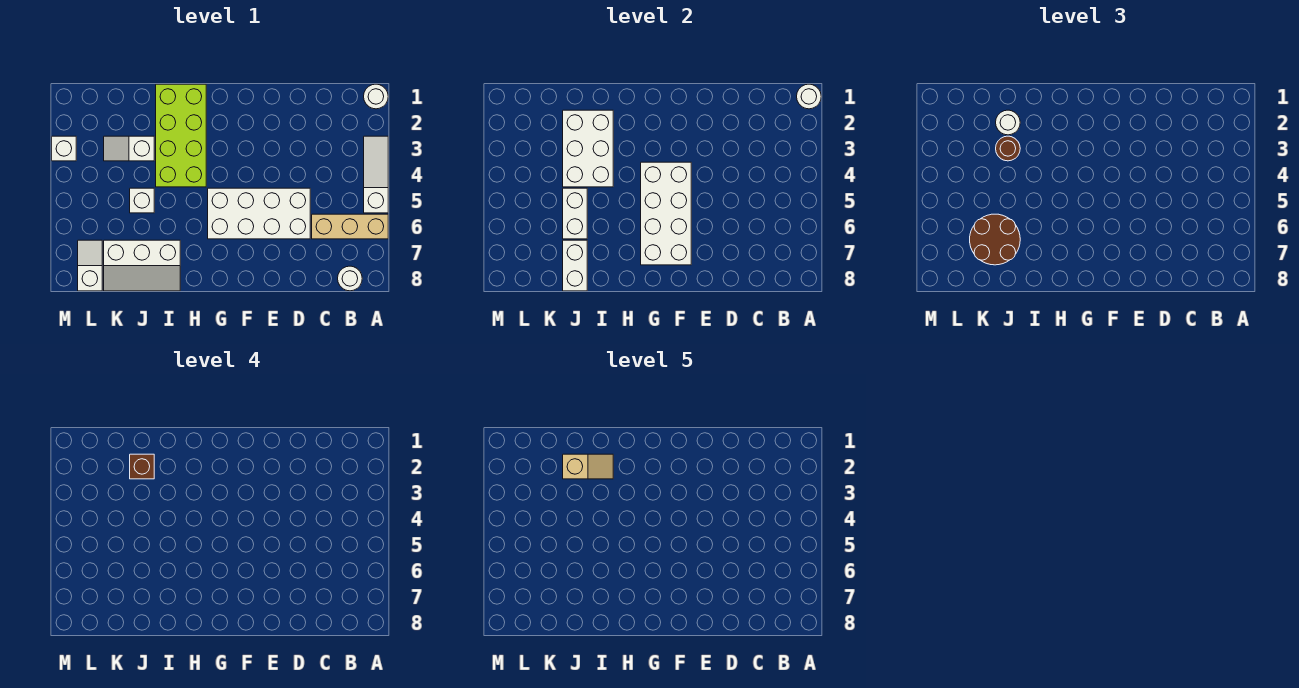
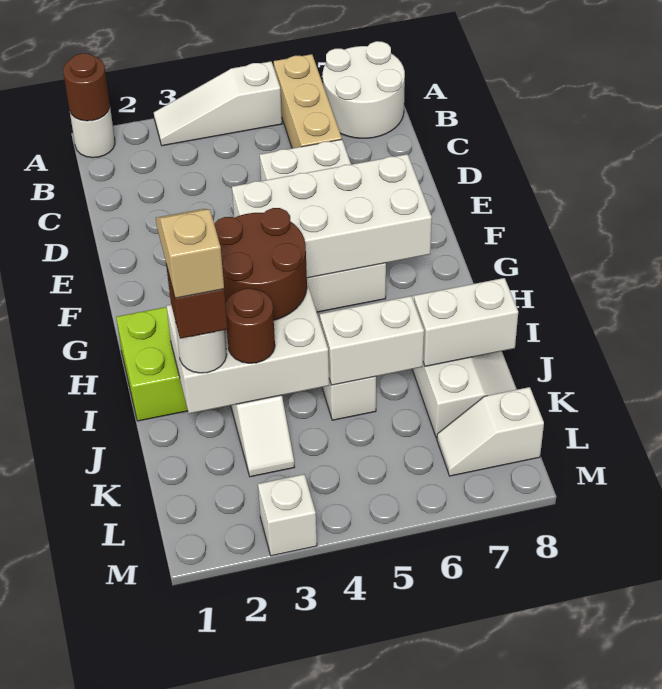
white 1x1 round brick [797,84,821,109] -> brown 1x1 round brick [63,53,110,121]
white 1x1 round brick [338,266,362,291] -> white 2x2 round brick [323,41,405,138]
brown 2x2 round brick [970,214,1020,265] -> brown 2x2 round brick moved to [214,208,307,320]

